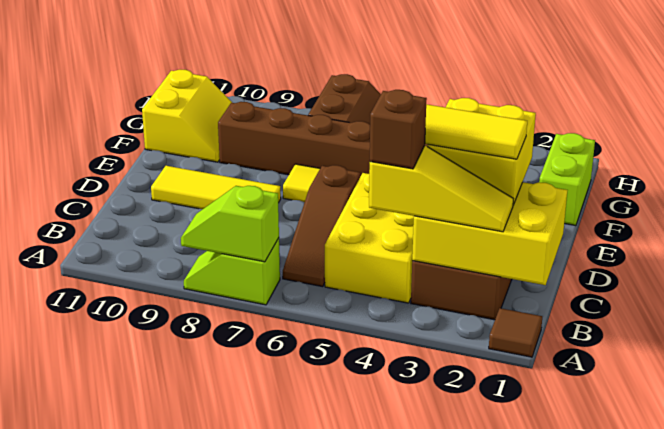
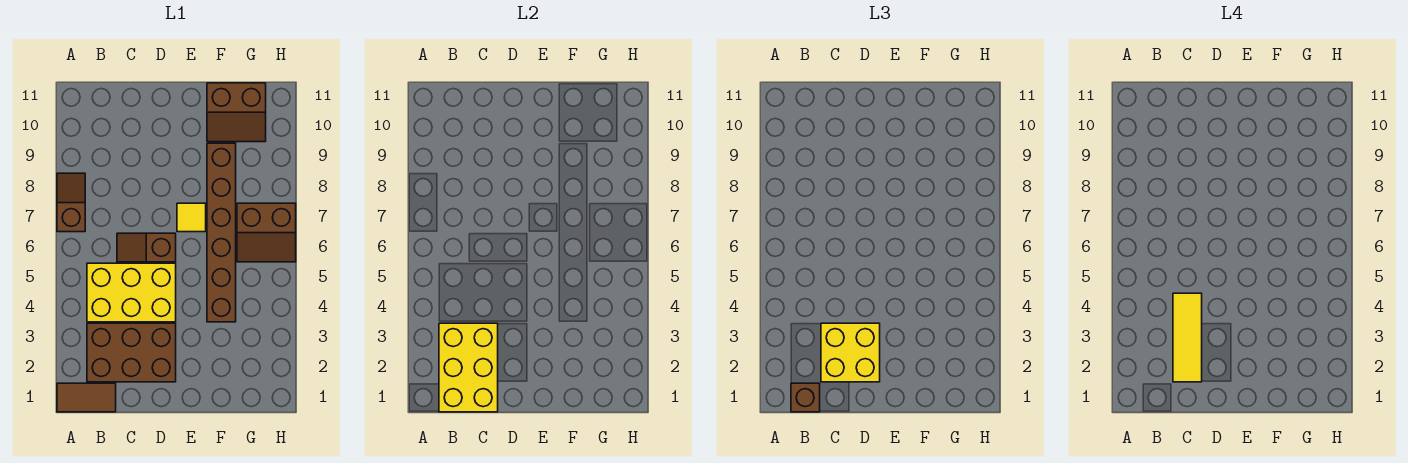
brown 1x1 tile [489,308,542,357] -> brown 1x2 tile [57,383,116,412]
lime 1x2 slope [184,238,280,305] -> brown 1x2 slope [57,173,85,232]
lime 1x2 slope [181,186,279,262] -> none
yellow 1x3 slope [369,146,513,232] -> none
brown 1x1 brick [370,90,427,169] -> brown 1x1 brick moved to [791,383,820,412]
brown 1x3 slope [283,165,361,287] -> brown 1x2 slope [117,233,176,262]
yellow 1x3 tile [151,166,281,209] -> none
lime 1x2 brick [539,133,595,226] -> none
yellow 2x2 slope [142,70,232,162] -> brown 2x2 slope [207,83,266,142]

